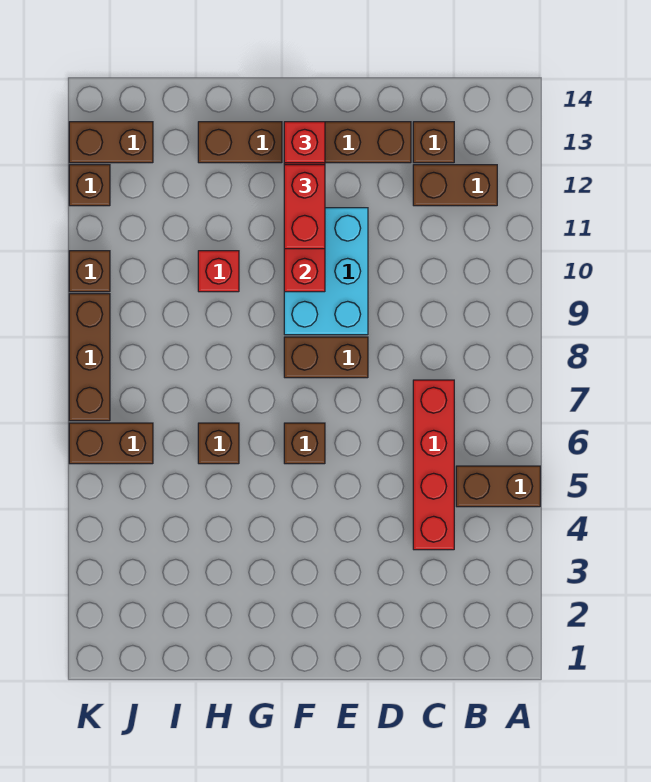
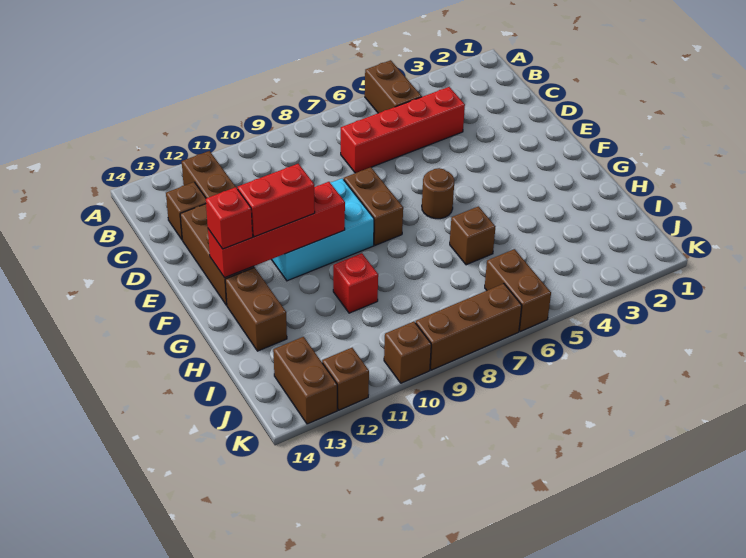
brown 1x1 brick [284,423,325,464] -> brown 1x1 round brick [422,168,454,219]

